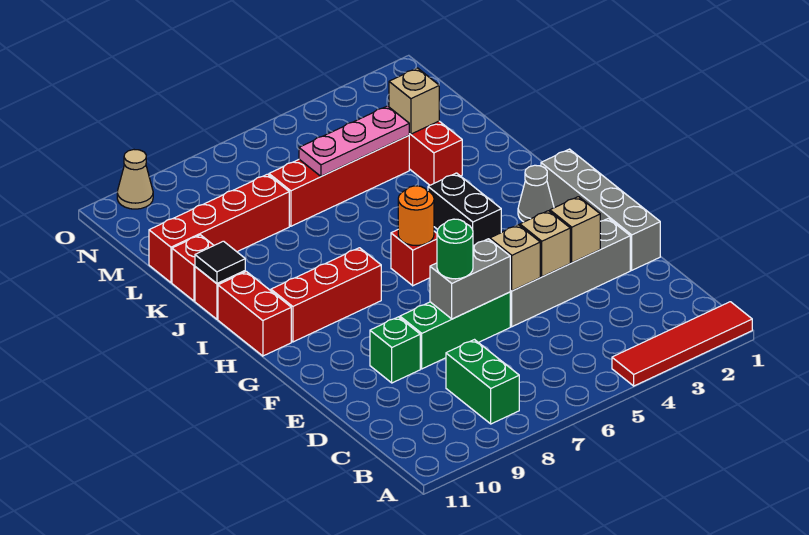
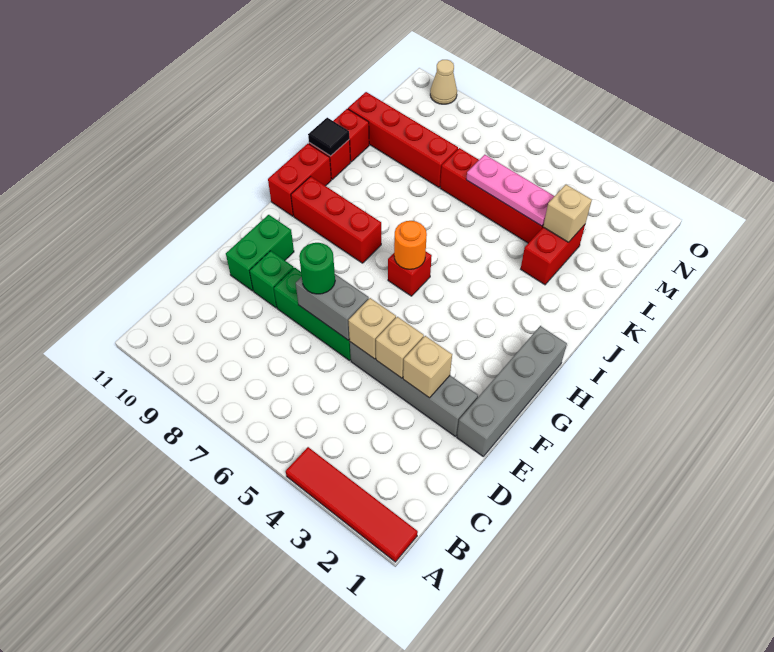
green 1x2 brick [446,340,519,424] -> green 1x2 brick moved to [226,215,294,291]
grey 1x1 cone [518,165,554,222] -> none
black 1x2 brick [428,173,501,246] -> none

